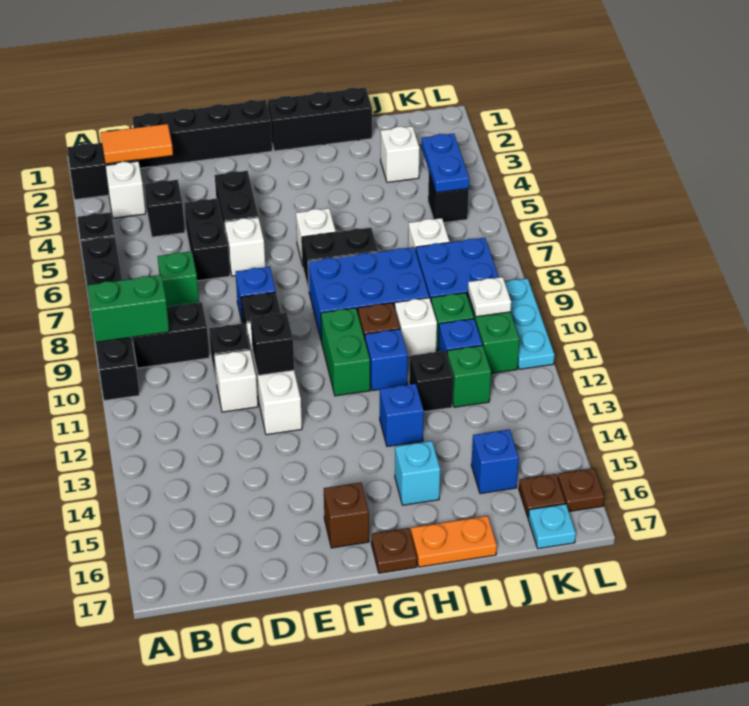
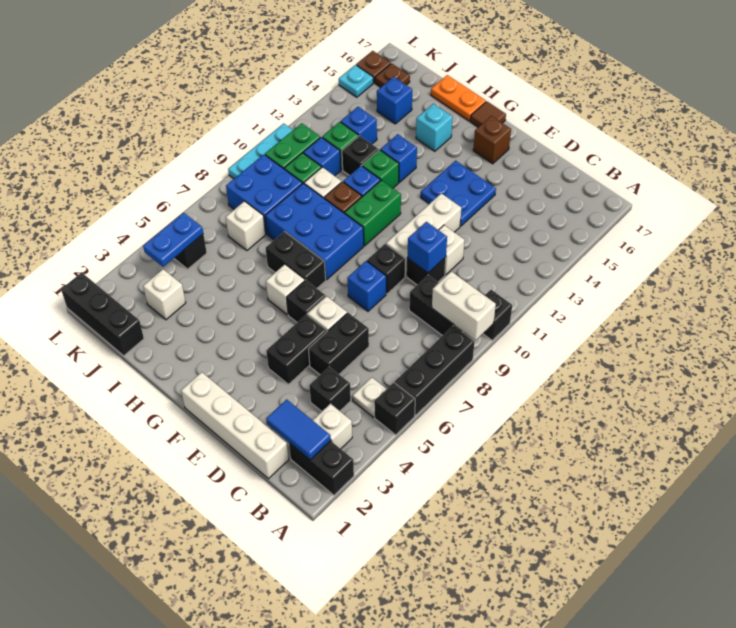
green 1x2 brick [87,275,169,342] -> white 1x2 brick [432,271,496,340]
orange 1x2 tile [101,124,173,164] -> blue 1x2 tile [266,399,331,460]
black 1x4 brick [132,100,272,168] -> white 1x4 brick [181,372,289,479]
green 1x1 brick [158,251,199,307] -> green 1x1 brick moved to [362,150,399,188]
none -> blue 1x1 brick [407,222,447,273]
black 1x1 brick [250,313,294,375] -> black 1x1 brick moved to [287,280,326,322]
none -> blue 2x2 plate [421,161,496,226]
black 1x3 brick [268,88,372,151] -> black 1x3 brick moved to [61,272,144,356]
brown 1x1 plate [371,528,417,573] -> brown 1x1 tile [470,102,506,127]
none -> blue 1x1 brick [341,107,377,144]
white 1x1 plate [468,277,511,317] -> white 1x1 plate moved to [353,377,386,417]
cyan 1x1 plate [528,504,576,549] -> cyan 1x1 plate moved to [339,65,373,97]

